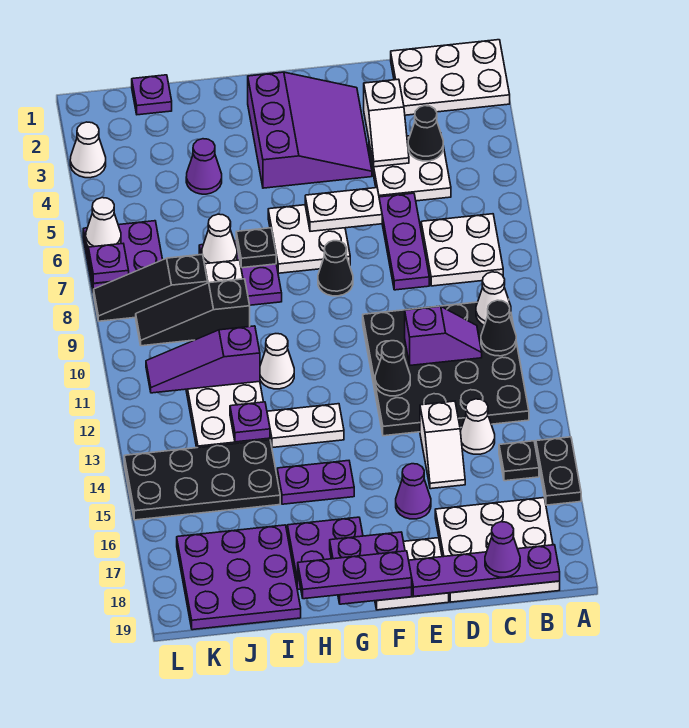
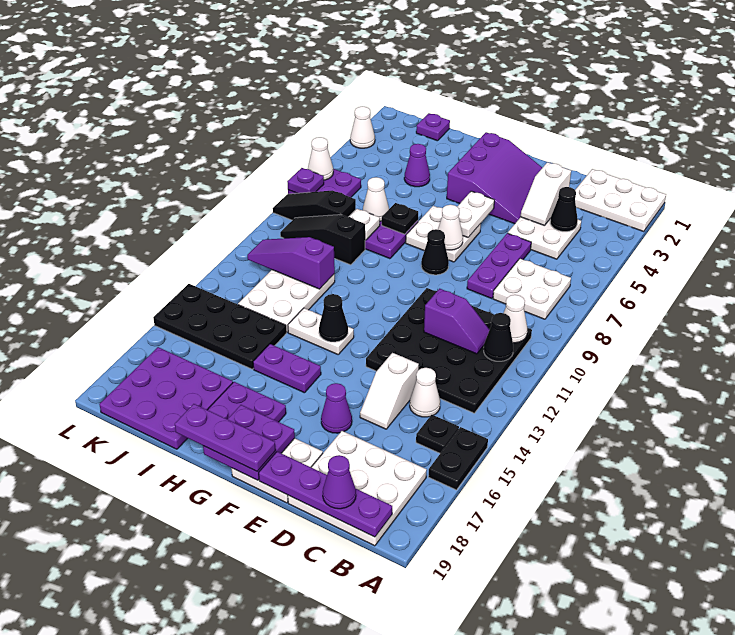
white 1x2 plate [305,188,382,231] -> white 1x2 plate turned to [457,191,494,237]
black 1x1 cone [375,341,410,396] -> black 1x1 cone moved to [319,294,348,342]
white 1x1 cone [260,334,294,389] -> white 1x1 cone moved to [438,205,463,250]
purple 1x1 plate [230,402,270,442] -> none

